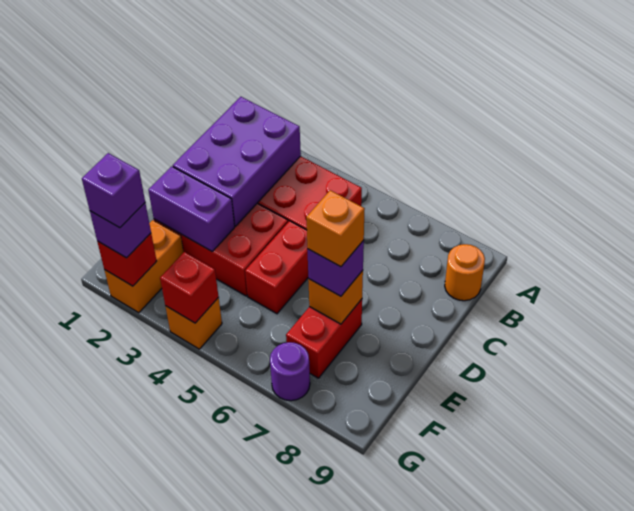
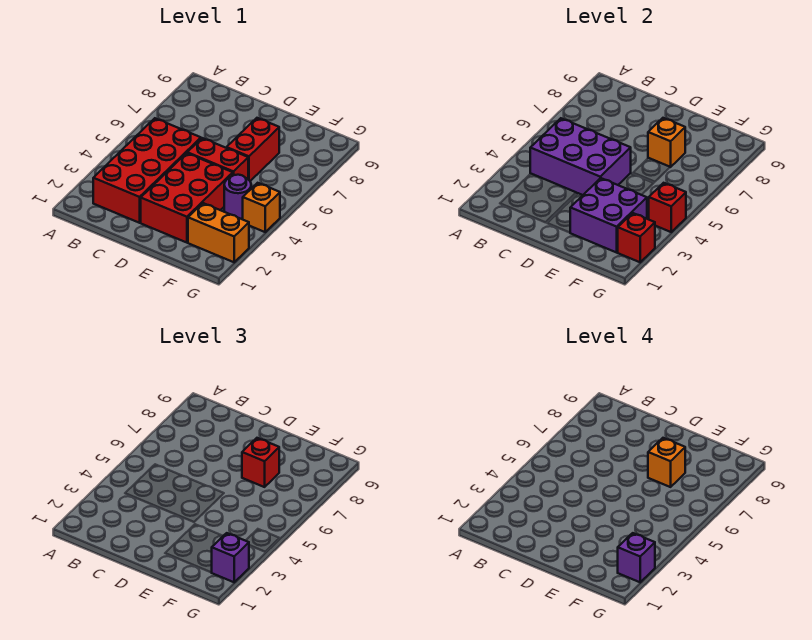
purple 2x3 brick [173,97,301,226] -> purple 2x3 brick moved to [530,118,631,195]
orange 1x1 round brick [445,244,485,301] -> none
purple 1x2 brick [148,166,235,252] -> purple 2x2 brick [570,178,647,252]
red 1x2 brick [286,299,362,378] -> red 1x2 brick turned to [227,118,279,181]
purple 1x1 brick [307,241,364,296] -> red 1x1 brick [242,438,279,487]
purple 1x1 round brick [270,342,310,401] -> purple 1x1 round brick moved to [224,175,251,219]

